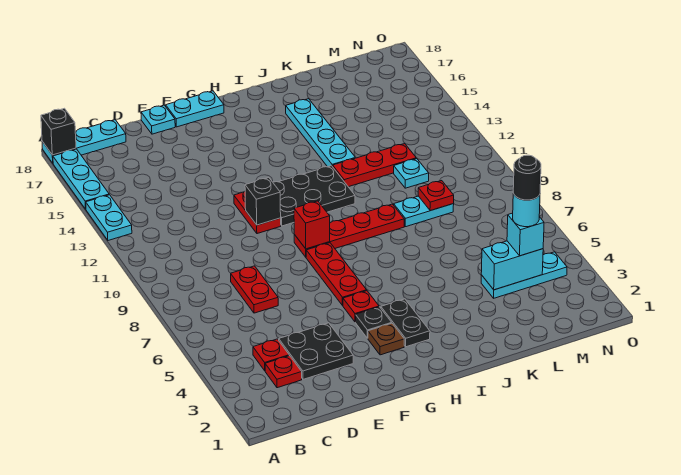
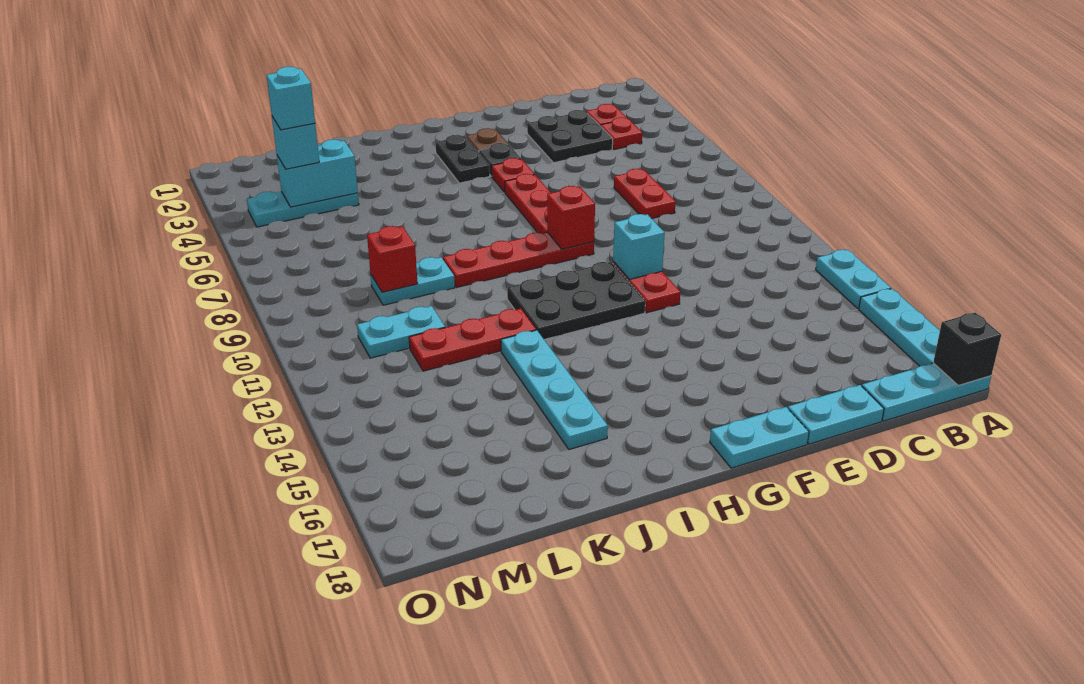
cyan 1x1 plate [141,105,175,134] -> cyan 1x2 plate [788,385,884,444]
black 1x1 brick [245,178,281,225] -> cyan 1x1 brick [613,214,665,279]
red 1x1 plate [418,181,454,211] -> red 1x1 brick [367,226,418,292]
cyan 1x1 plate [394,159,429,188] -> cyan 1x2 plate [357,306,445,358]
cyan 1x1 round brick [513,194,540,227] -> cyan 1x1 brick [267,67,315,130]
black 1x1 round brick [513,155,541,200] -> none

